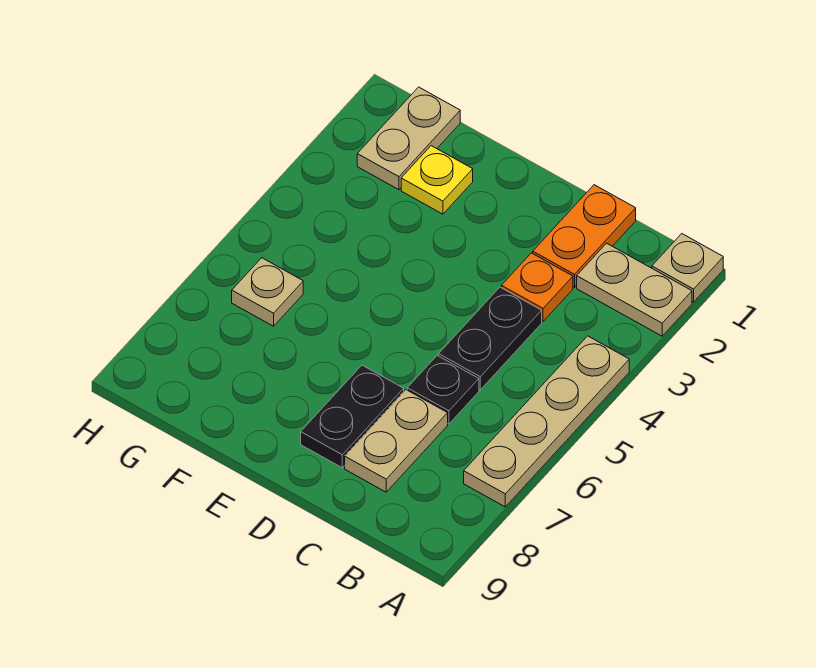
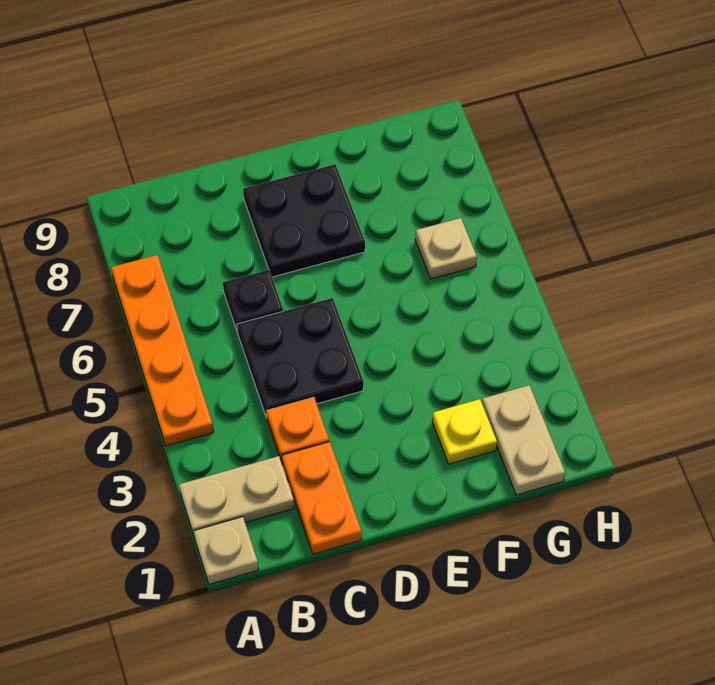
tan 1x4 plate [464,336,629,507] -> orange 1x4 plate [111,255,214,446]
black 1x2 plate [439,287,542,390] -> black 2x2 plate [237,298,364,418]
tan 1x2 plate [345,390,448,492] -> none
black 1x2 plate [301,365,404,468] -> black 2x2 plate [243,164,365,277]

